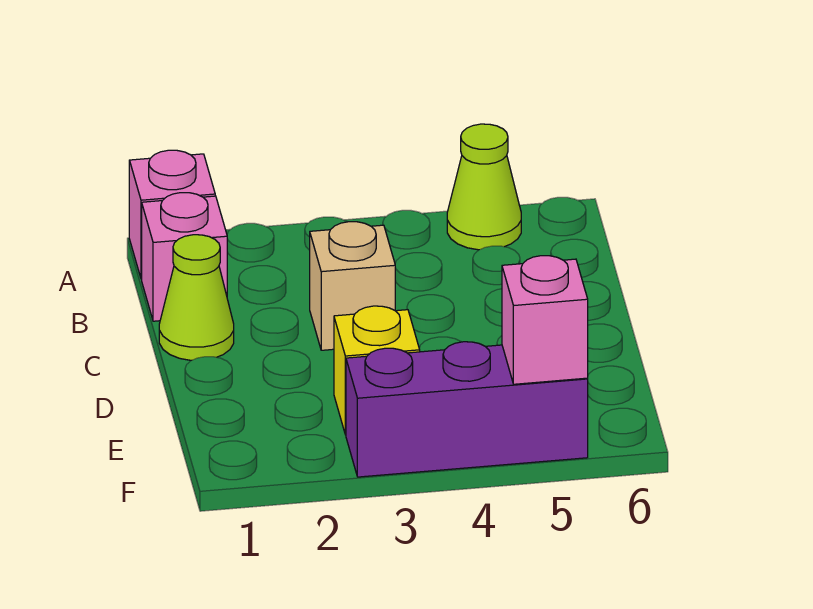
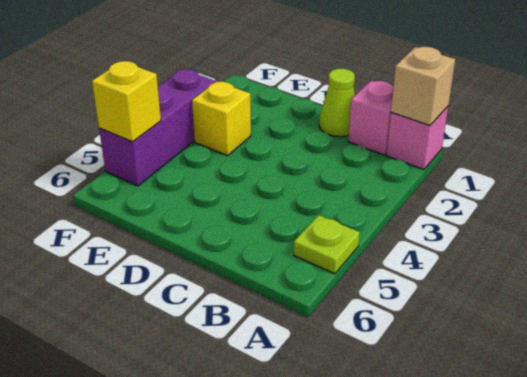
lime 1x1 cone [447,124,521,250] -> lime 1x1 plate [294,215,360,274]
tan 1x1 brick [310,222,395,350] -> tan 1x1 brick moved to [391,47,456,125]
pink 1x1 brick [502,256,588,384] -> yellow 1x1 brick [92,61,161,142]

